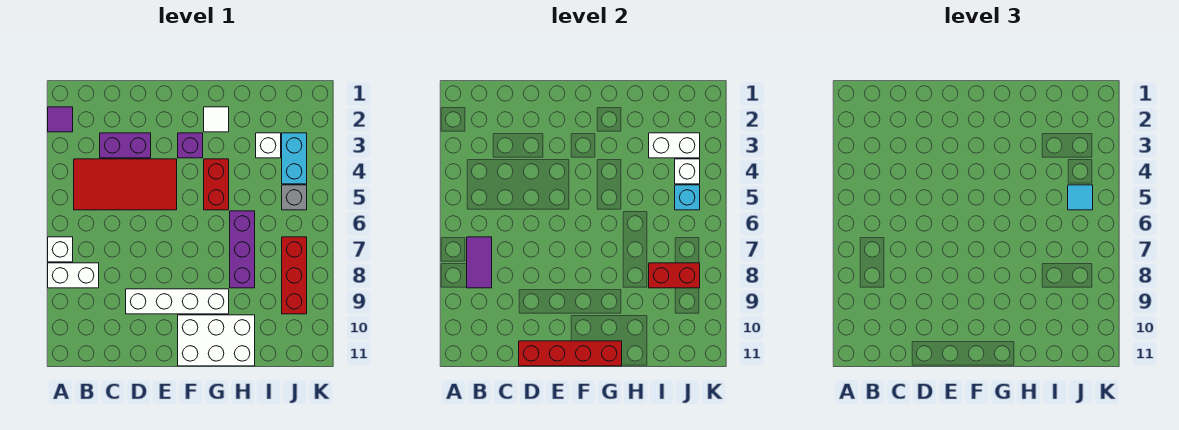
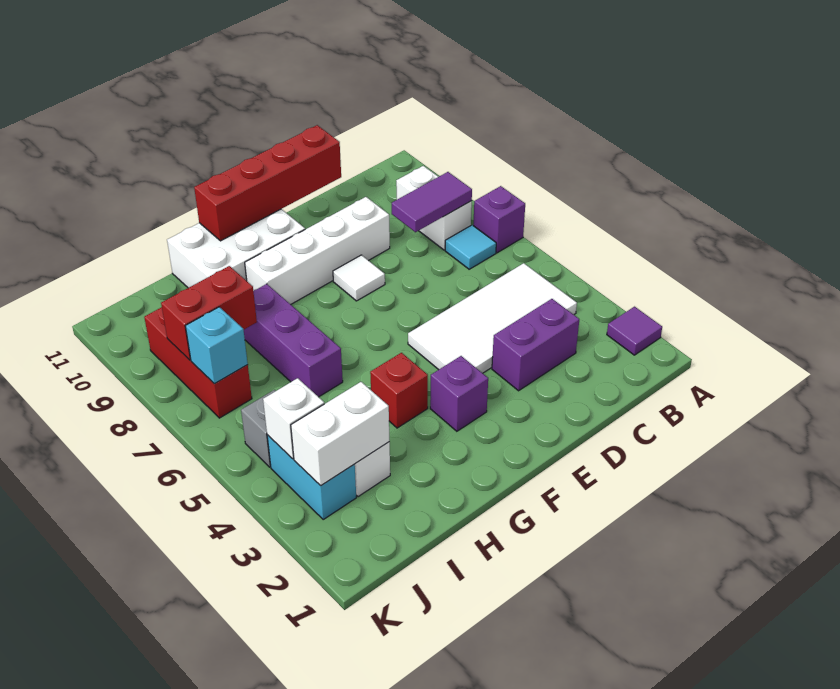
white 1x1 brick [48,237,73,262] -> purple 1x1 brick [473,186,525,253]
white 1x2 brick [48,263,99,288] -> white 1x2 brick turned to [396,166,472,250]
red 2x4 tile [74,159,177,210] -> white 2x4 tile [408,263,577,373]
purple 1x2 tile [467,237,492,288] -> purple 1x2 tile turned to [392,172,472,232]
white 1x1 tile [204,107,229,132] -> white 1x1 tile moved to [333,255,385,301]
red 1x2 brick [204,159,229,210] -> red 1x1 brick [370,353,428,428]
cyan 1x1 brick [675,185,700,210] -> cyan 1x1 brick moved to [185,307,248,384]
cyan 1x1 tile [1068,185,1093,210] -> cyan 1x1 tile moved to [445,225,496,269]

